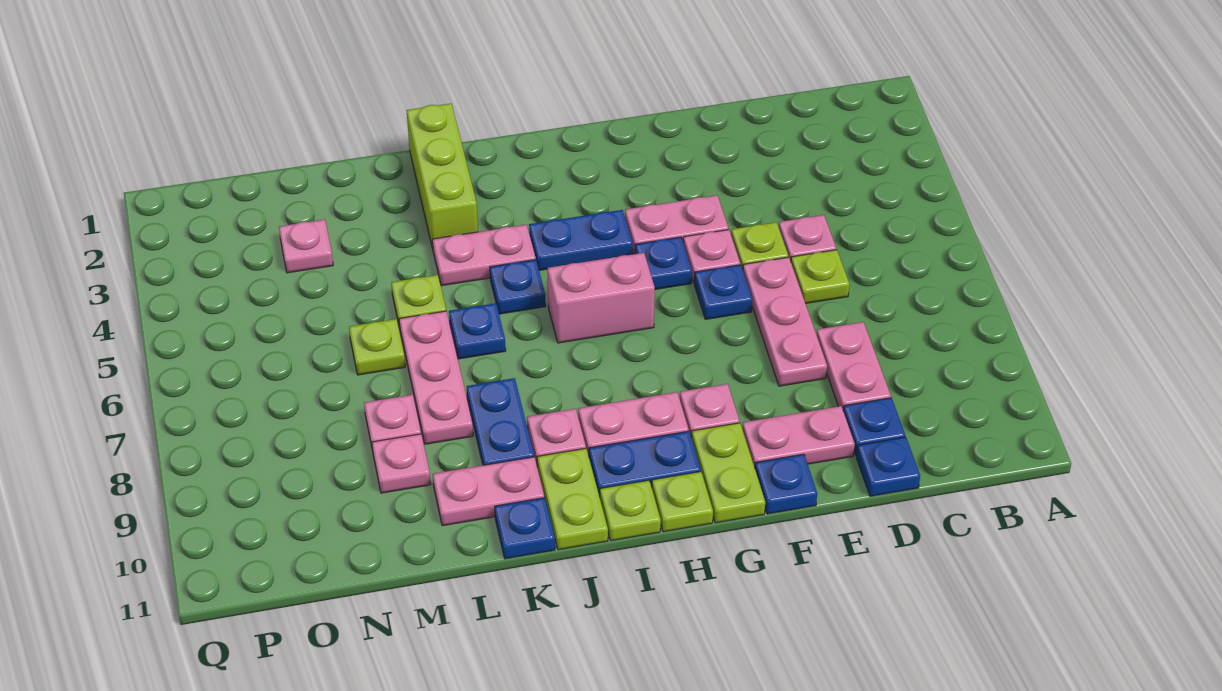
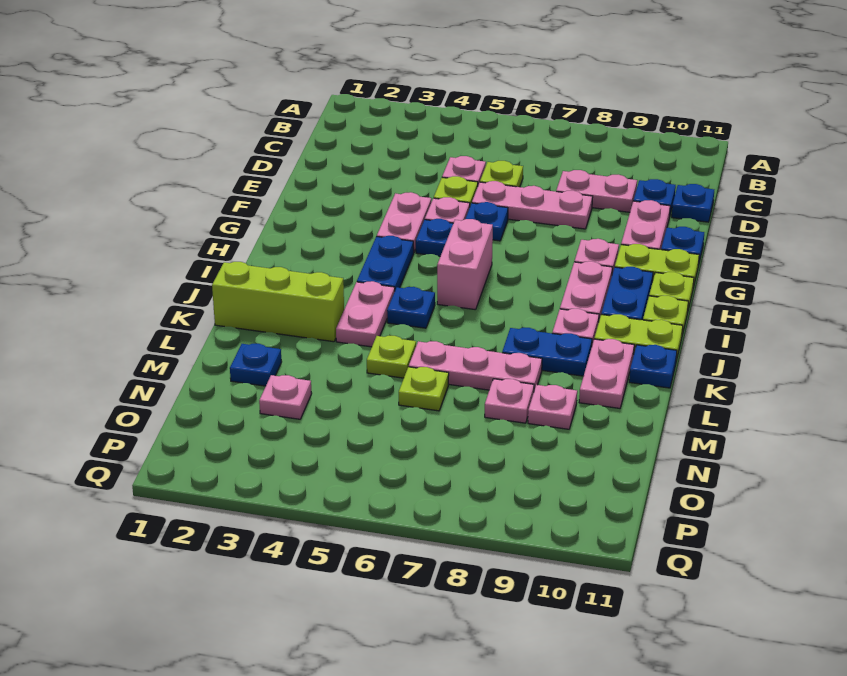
blue 1x1 plate [449,303,506,359] -> blue 1x1 plate moved to [230,344,282,386]

